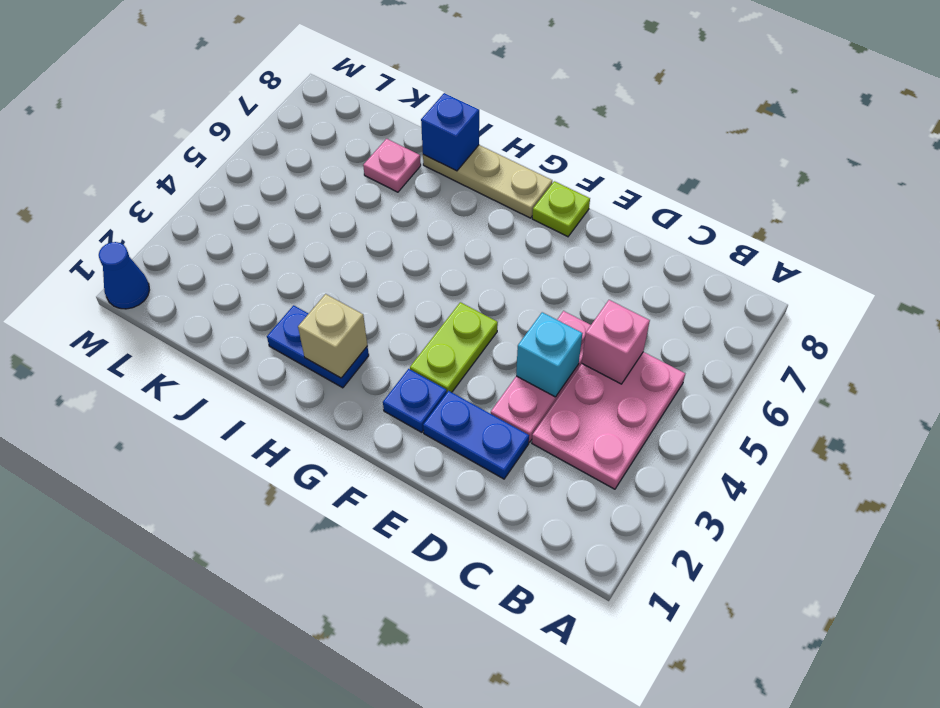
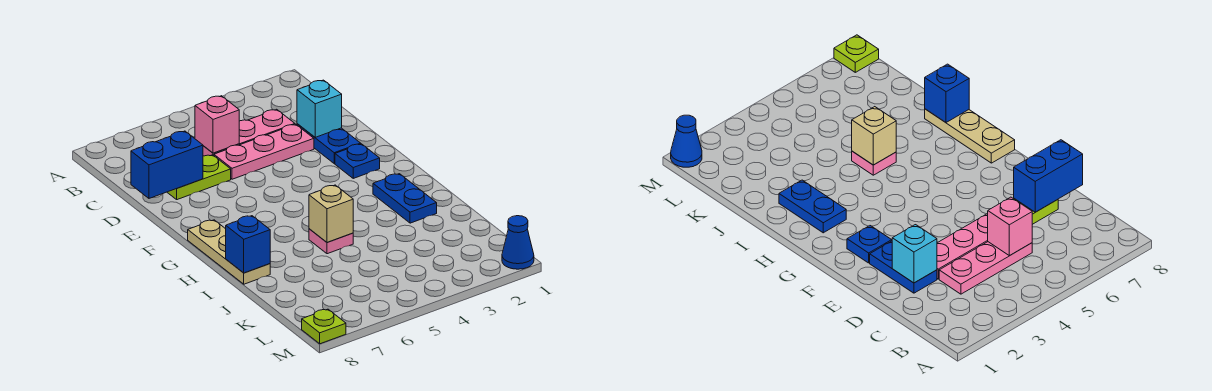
pink 2x3 plate [532,352,685,489] -> pink 1x3 plate [203,109,295,156]
cyan 1x1 brick [516,312,582,397] -> cyan 1x1 brick moved to [297,80,342,137]
none -> blue 1x2 brick [131,131,203,198]
lime 1x2 plate [410,302,498,392] -> lime 1x2 plate moved to [167,155,231,200]
lime 1x1 plate [532,181,590,237] -> lime 1x1 plate moved to [302,309,346,344]
tan 1x1 brick [298,294,367,378] -> tan 1x1 brick moved to [309,185,353,242]
pink 1x1 plate [363,139,421,192] -> pink 1x1 plate moved to [309,229,353,254]

